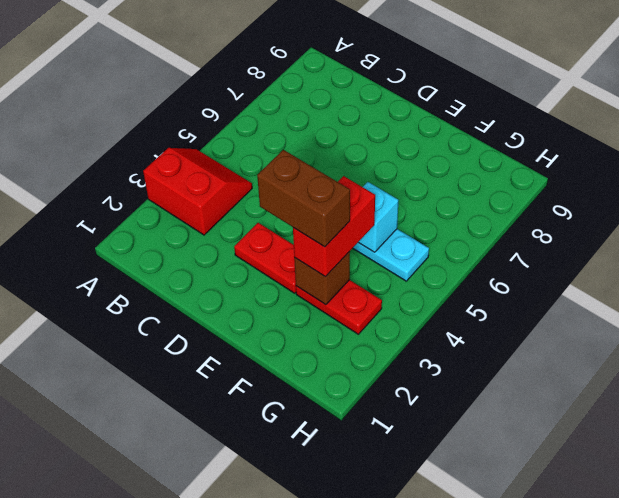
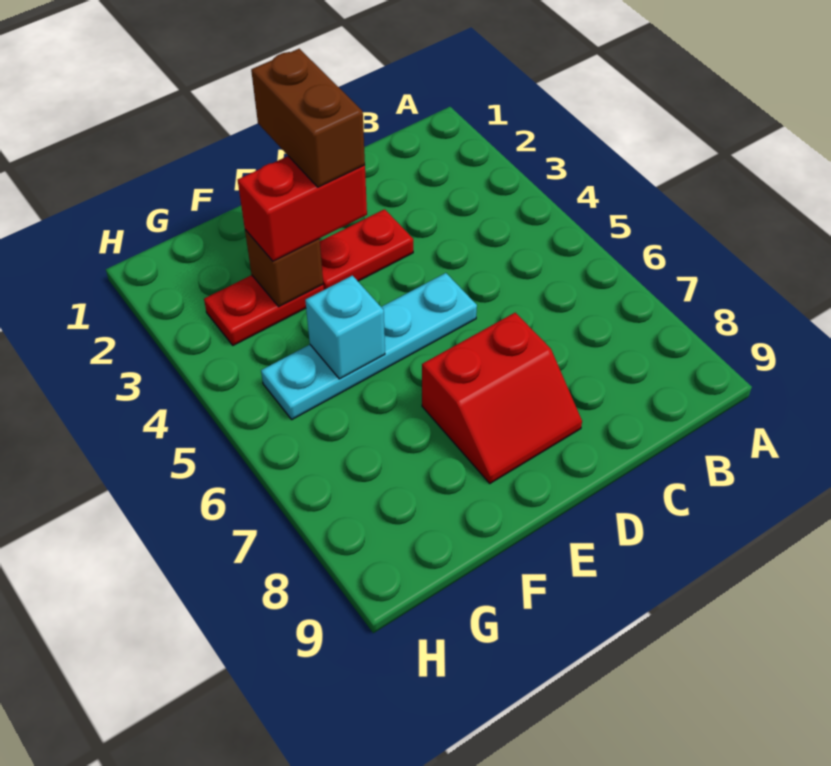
red 2x2 slope [143,148,252,235] -> red 2x2 slope moved to [422,313,582,483]
brown 1x2 brick [257,150,350,247] -> brown 1x2 brick turned to [251,49,365,187]
red 1x2 brick [293,176,375,277] -> red 1x2 brick turned to [238,156,367,261]

